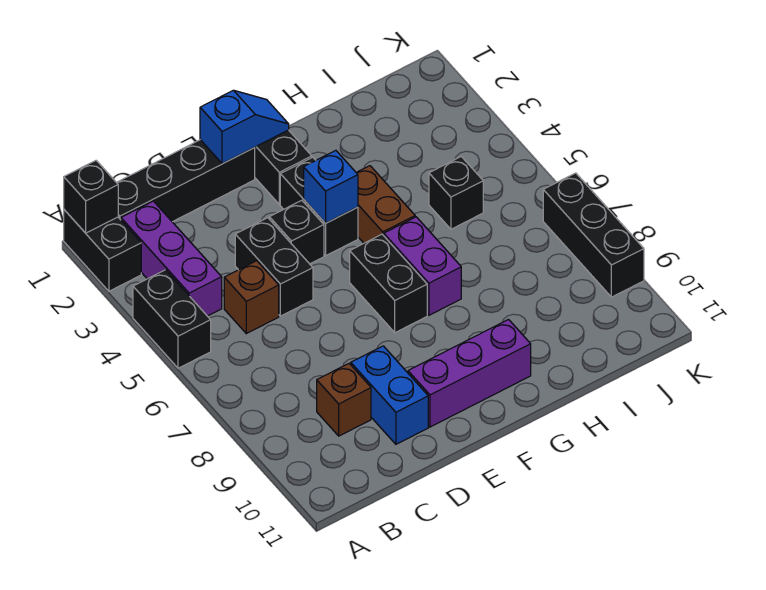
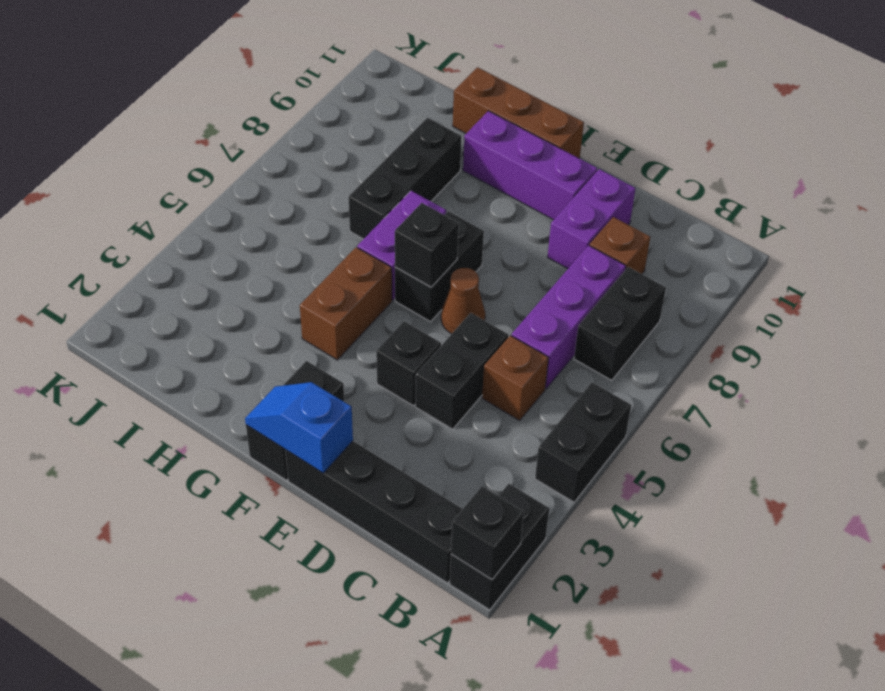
purple 1x3 brick [121,201,222,316] -> purple 1x3 brick moved to [511,245,626,389]
blue 1x2 brick [351,346,428,444] -> purple 1x2 brick [548,169,636,269]
none -> brown 1x1 cone [441,268,485,334]
black 1x2 brick [280,157,358,256] -> black 1x2 brick moved to [574,267,666,380]
blue 1x1 brick [304,150,358,223] -> none
none -> brown 1x3 brick [453,67,584,158]
black 1x1 brick [429,157,483,229] -> black 1x1 brick moved to [395,203,459,287]
black 1x3 brick [543,173,644,297] -> black 1x3 brick moved to [349,118,461,239]

